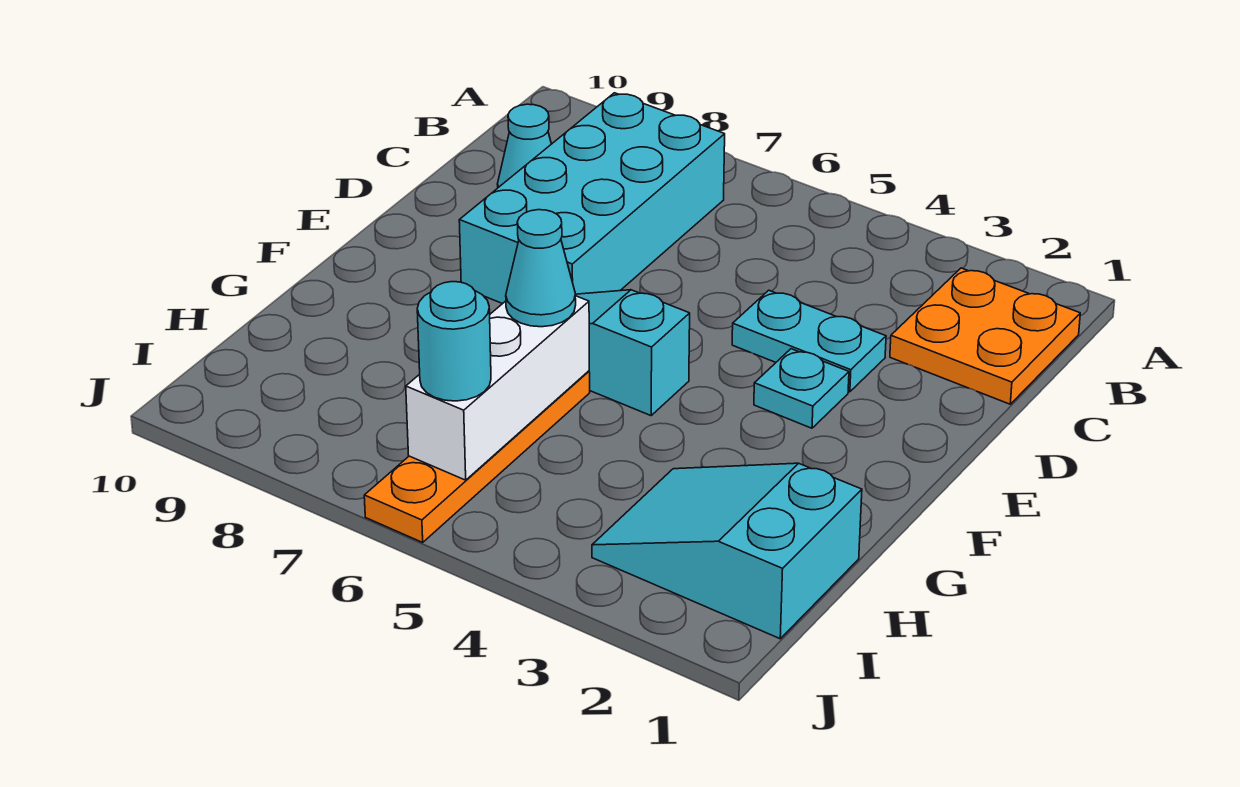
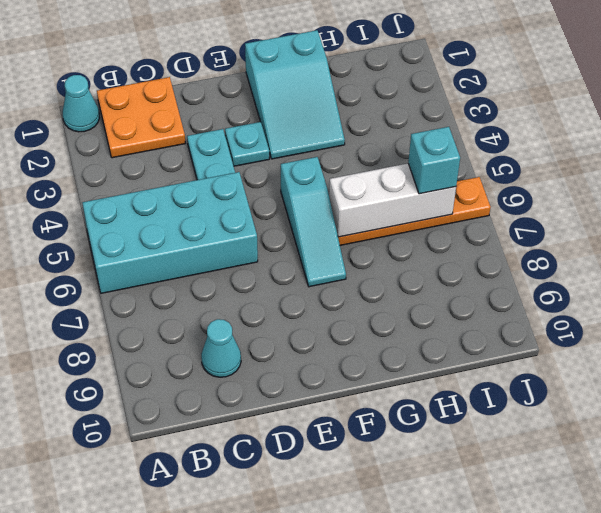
cyan 2x4 brick [459,93,725,304] -> cyan 2x4 brick moved to [82,172,258,293]
cyan 1x1 cone [506,210,576,327] -> cyan 1x1 cone moved to [63,75,100,132]
cyan 2x3 slope [592,463,862,639] -> cyan 2x3 slope moved to [245,30,345,159]
cyan 1x1 round brick [417,282,491,401] -> cyan 1x1 brick [408,127,460,194]

